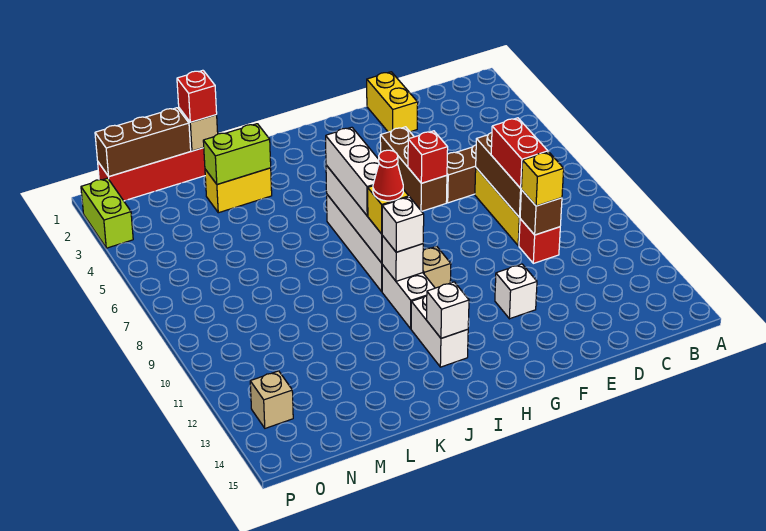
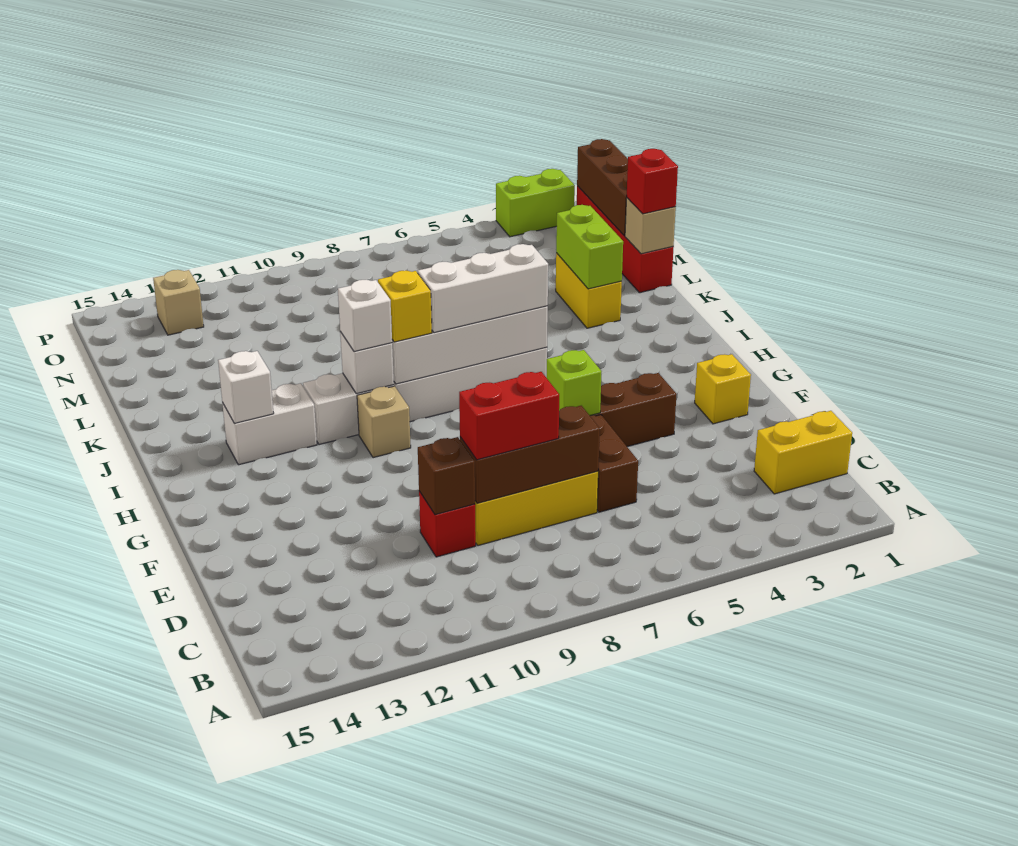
yellow 1x1 brick [521,152,564,206] -> yellow 1x1 brick moved to [695,354,751,424]
yellow 1x2 brick [367,72,418,132] -> yellow 1x2 brick moved to [754,411,852,494]
red 1x1 brick [408,131,448,183] -> lime 1x1 brick [546,350,602,416]
white 1x1 brick [495,264,537,319] -> none
red 1x1 cone [373,150,403,201] -> none

